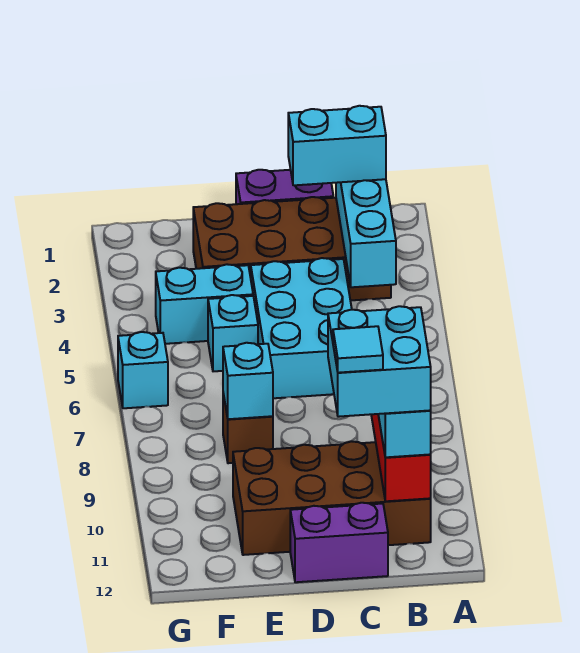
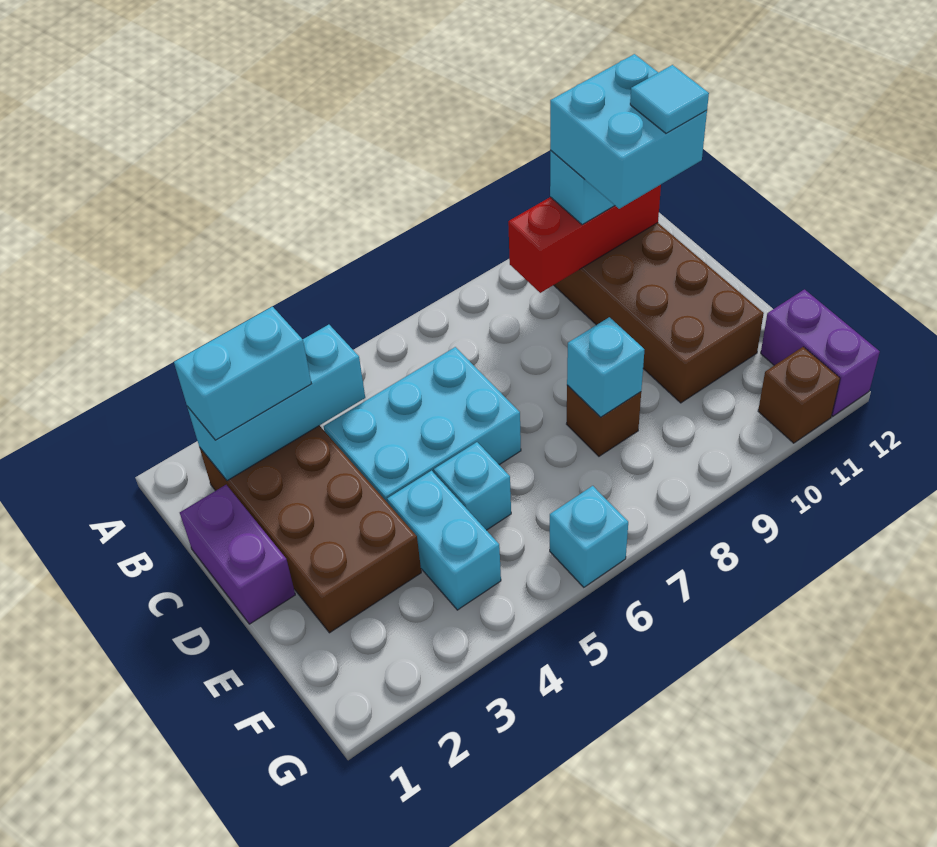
cyan 1x2 brick [288,106,386,185] -> cyan 1x2 brick turned to [174,307,311,440]
purple 1x2 brick [290,503,388,582] -> purple 1x2 brick moved to [761,289,880,416]
none -> brown 1x1 brick [758,347,840,443]

